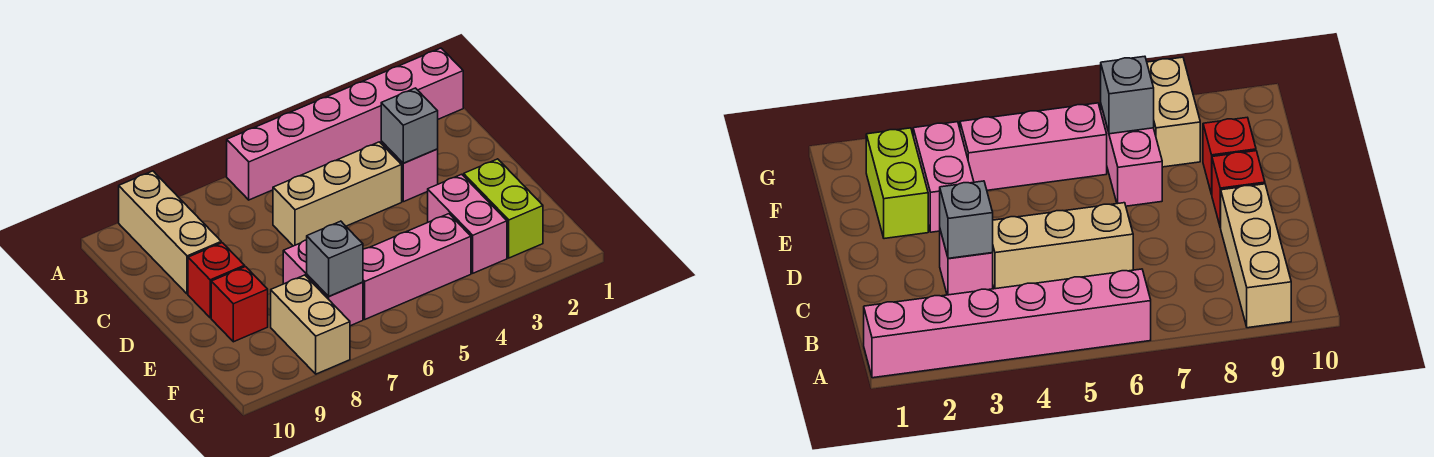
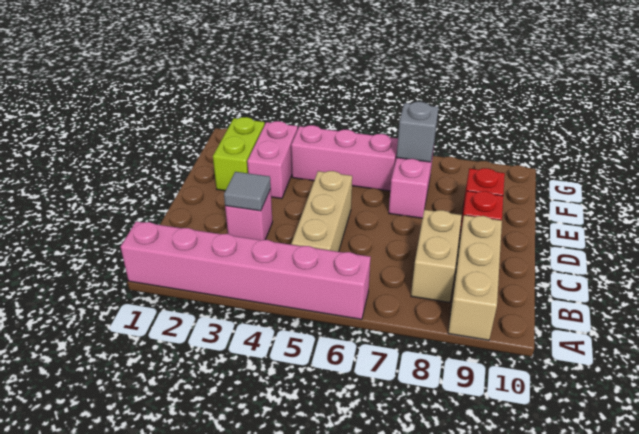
grey 1x1 brick [381,88,438,163] -> grey 1x1 tile [224,172,271,211]
tan 1x3 brick [273,142,402,246] -> tan 1x3 brick turned to [291,171,352,252]
tan 1x2 brick [271,275,350,374] -> tan 1x2 brick moved to [411,210,462,303]

